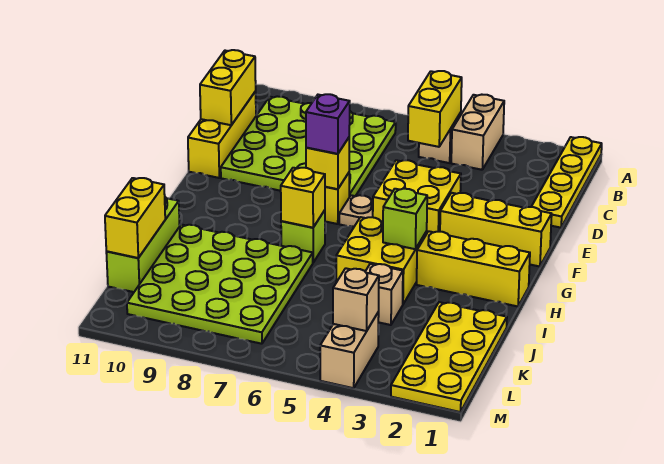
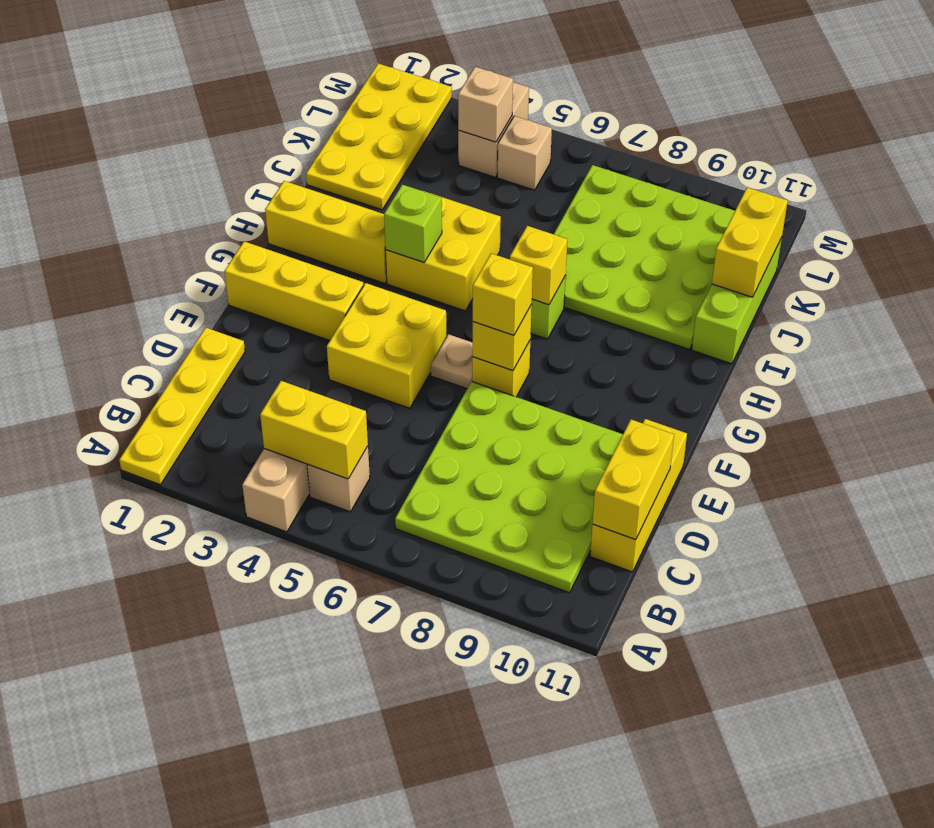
yellow 1x2 brick [408,71,462,147] -> yellow 1x2 brick turned to [260,381,368,479]
purple 1x1 brick [306,94,350,154] -> yellow 1x1 brick [473,253,533,335]
tan 1x1 brick [365,264,403,325] -> tan 1x1 brick moved to [497,116,552,190]

